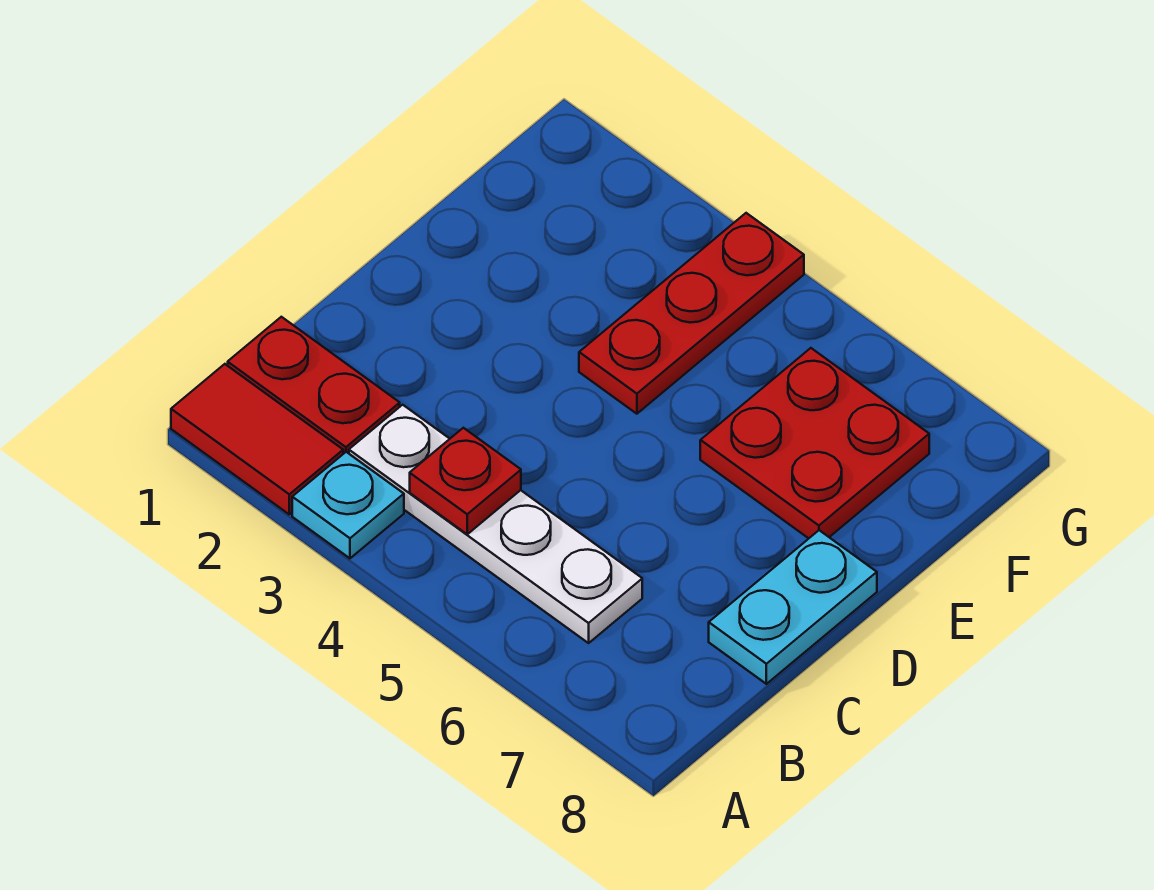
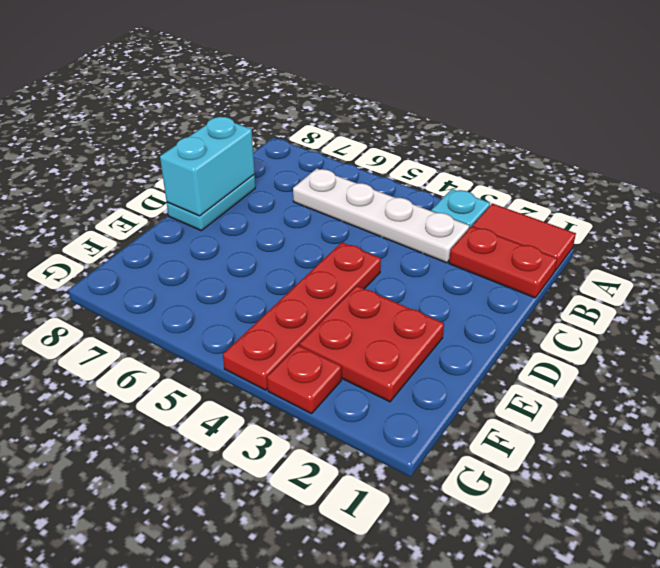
red 1x1 plate [410,428,521,534] -> red 1x1 plate moved to [267,345,342,414]
none -> cyan 1x2 brick [160,117,255,216]
red 1x3 plate [579,213,804,414] -> red 1x4 plate [223,242,381,390]
red 2x2 plate [700,348,929,538] -> red 2x2 plate moved to [300,286,444,402]

